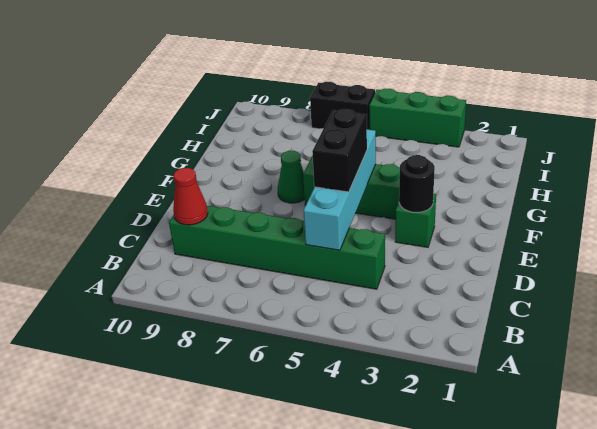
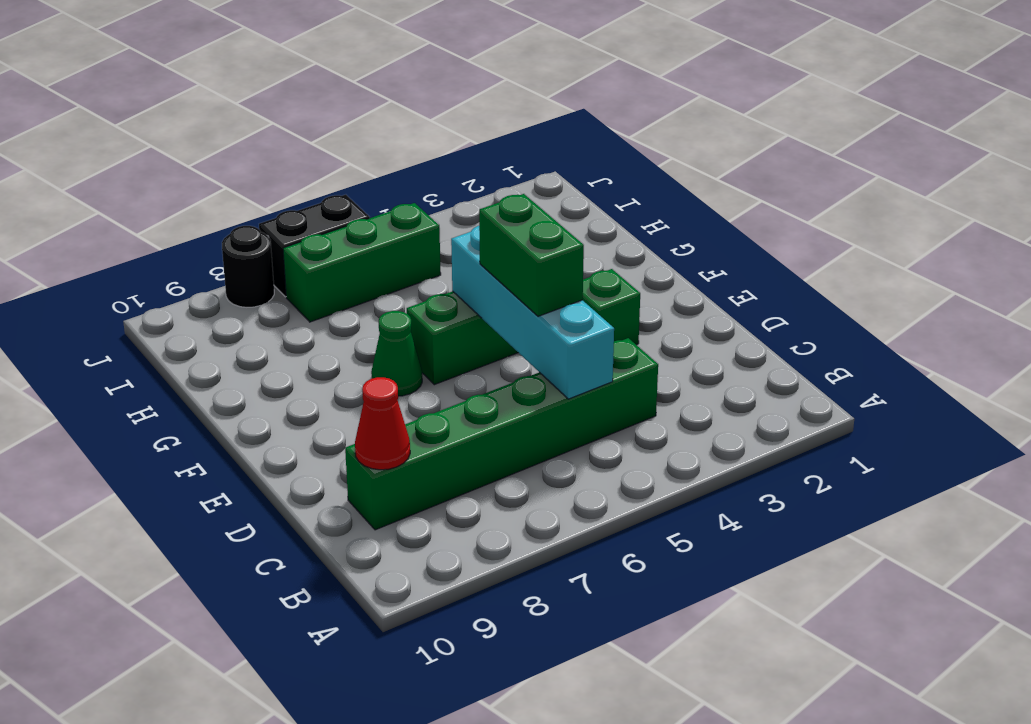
black 1x2 brick [312,109,367,192] -> green 1x2 brick [479,194,584,316]
black 1x1 round brick [399,155,435,213] -> black 1x1 round brick moved to [222,226,274,307]
green 1x3 brick [369,88,466,147] -> green 1x3 brick moved to [283,203,441,322]

